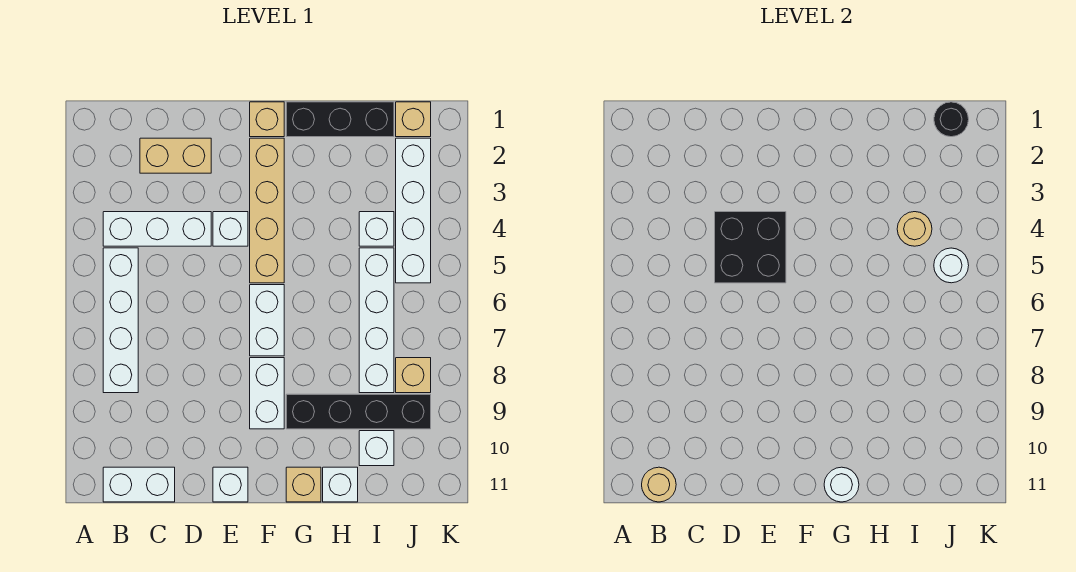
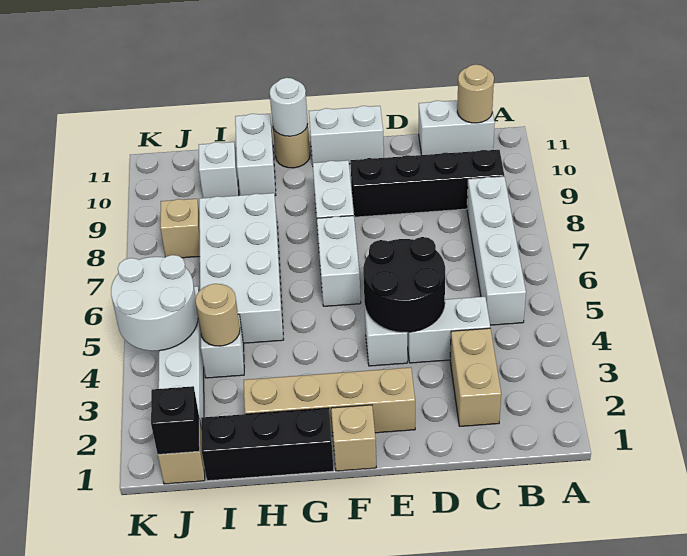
white 1x3 brick [103,212,211,246] -> white 1x2 brick [407,297,490,363]
tan 1x2 brick [140,138,211,173] -> tan 1x2 brick turned to [450,328,501,426]
black 2x2 brick [715,212,786,283] -> black 2x2 round brick [363,237,445,333]
white 1x1 brick [213,467,248,502] -> white 1x2 brick [309,106,384,164]
tan 1x4 brick [250,138,284,283] -> tan 1x4 brick turned to [244,367,415,436]
black 1x4 brick [286,394,431,429] -> black 1x4 brick moved to [350,150,504,217]
tan 1x1 brick [286,467,321,502] -> tan 1x1 round brick [273,125,310,168]
white 1x1 brick [323,467,358,502] -> white 1x2 brick [235,114,276,196]
white 1x4 brick [359,248,394,393] -> white 2x4 brick [199,193,284,343]
black 1x1 round brick [934,102,969,137] -> black 1x1 brick [151,386,200,454]
white 1x1 round brick [934,248,969,283] -> white 2x2 round brick [111,255,198,351]

